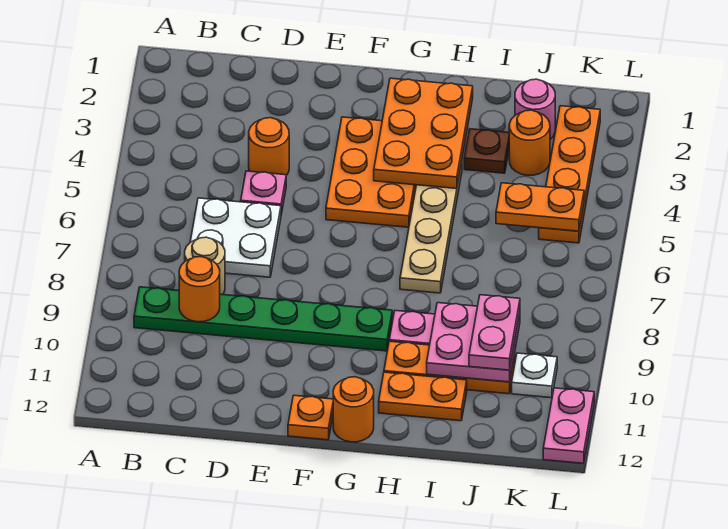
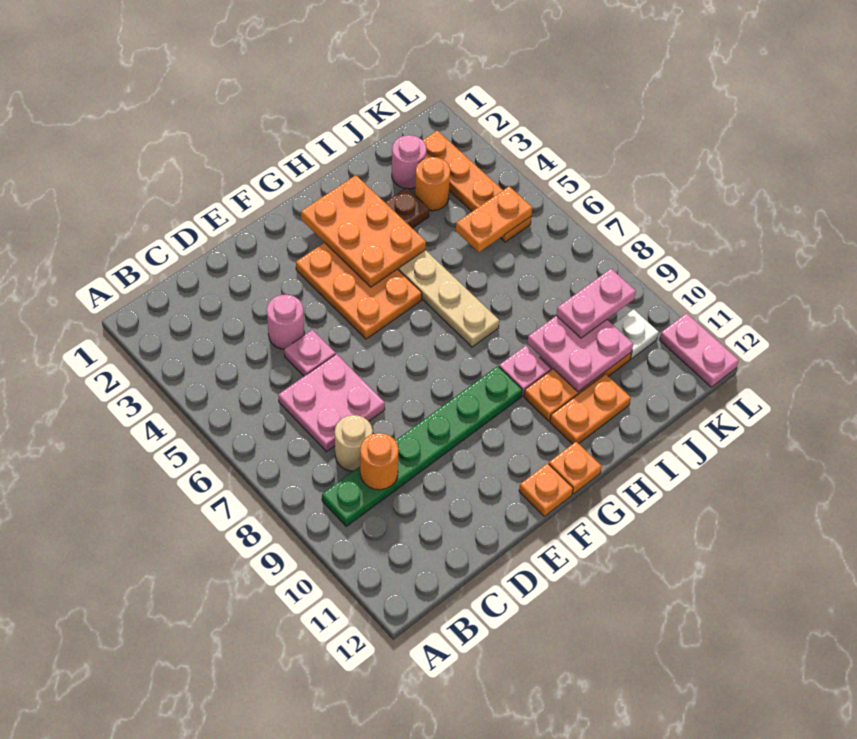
white 2x2 plate [190,198,281,277] -> pink 2x2 plate [278,354,385,452]
orange 1x1 round brick [249,118,289,175] -> pink 1x1 round brick [267,295,304,349]
orange 1x1 round brick [333,377,374,442] -> orange 1x1 plate [549,442,602,494]
pink 1x2 plate [469,295,520,370] -> pink 1x2 plate turned to [556,269,636,338]

